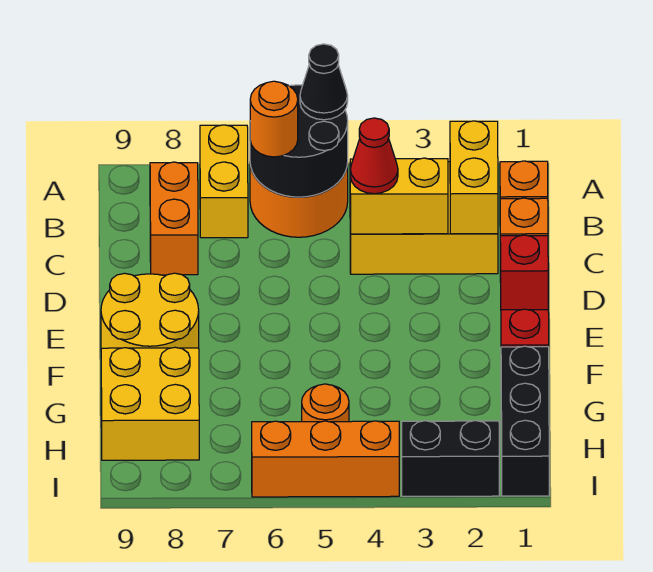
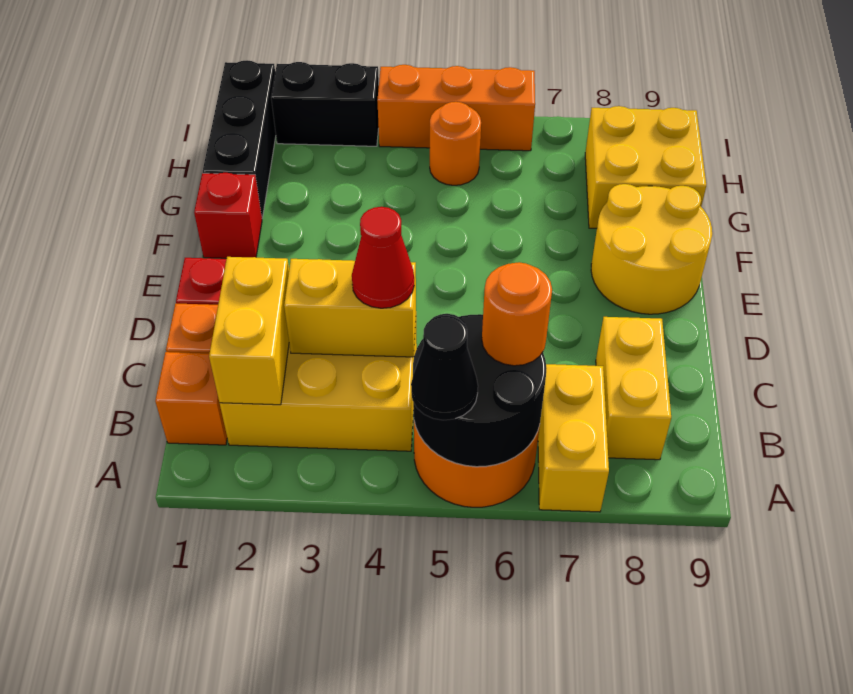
orange 1x2 brick [150,162,198,275] -> yellow 1x2 brick [596,317,671,460]

